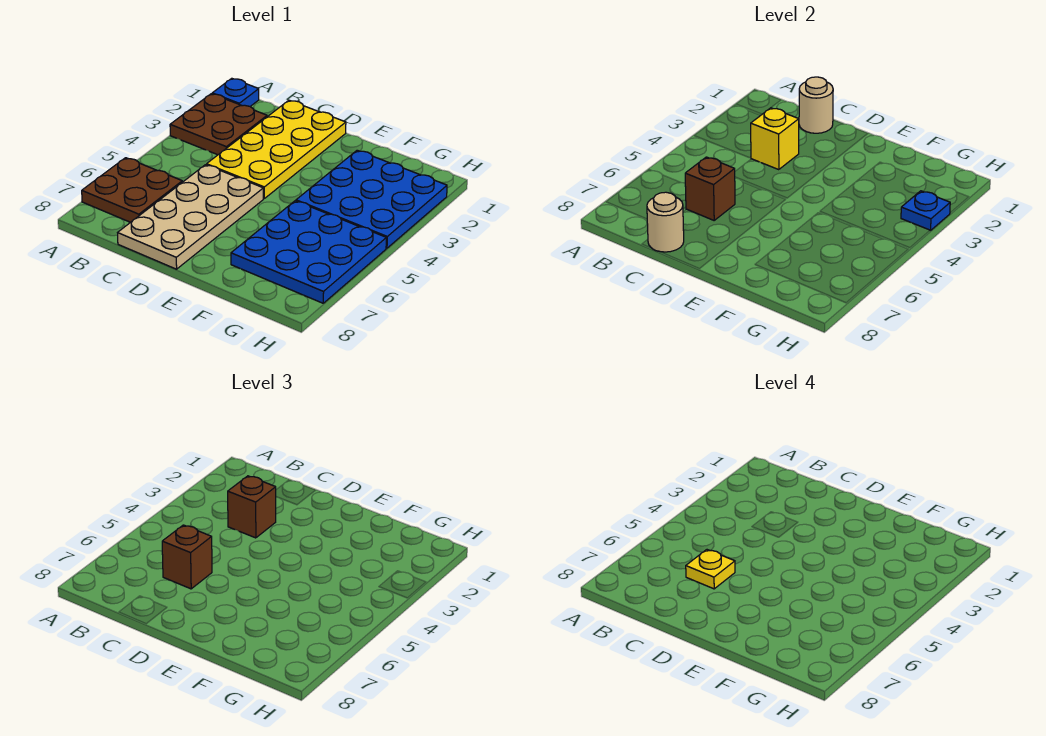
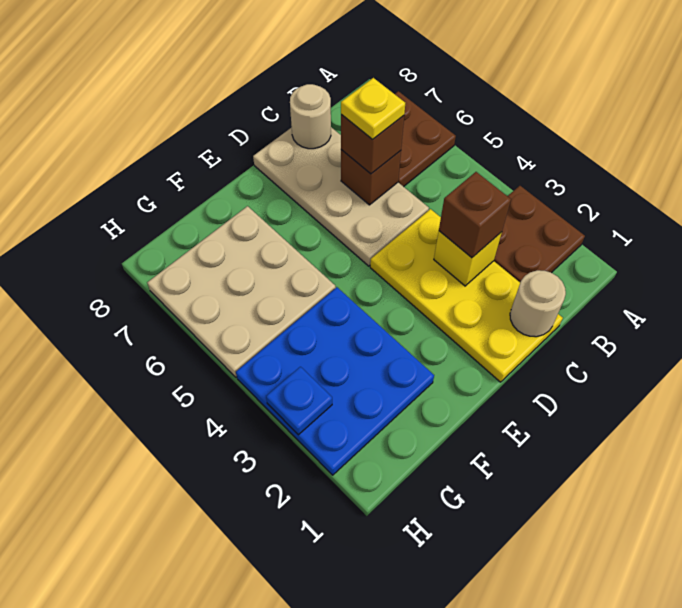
blue 1x1 plate [212,78,259,106] -> none
blue 3x3 plate [231,201,386,303] -> tan 3x3 plate [147,206,336,377]

